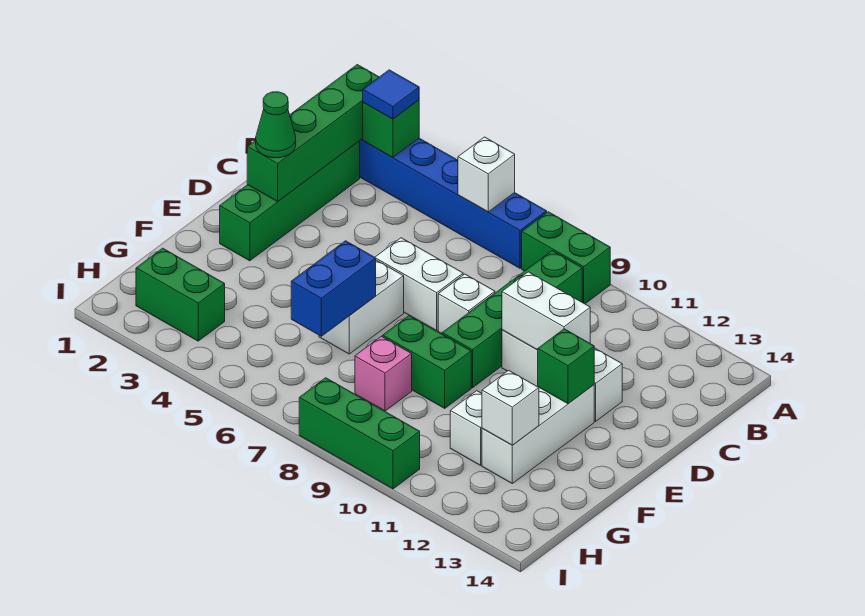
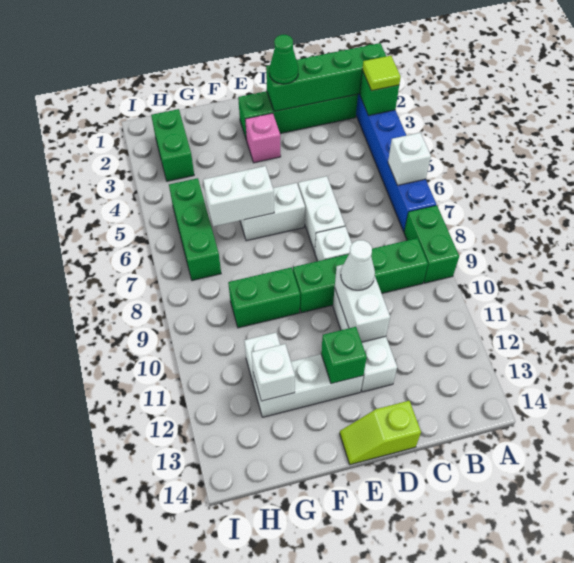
blue 1x1 tile [363,70,419,119] -> lime 1x1 tile [362,56,401,91]
none -> white 1x1 cone [341,240,375,290]
none -> lime 1x2 slope [340,401,421,465]
blue 1x2 brick [291,241,376,336] -> white 1x2 brick [203,166,274,227]
green 1x2 brick [383,316,471,408] -> green 1x2 brick turned to [228,268,300,328]
pink 1x1 brick [355,336,412,411] -> pink 1x1 brick moved to [245,113,281,163]
green 1x3 brick [299,378,420,489] -> green 1x3 brick moved to [169,178,221,280]

